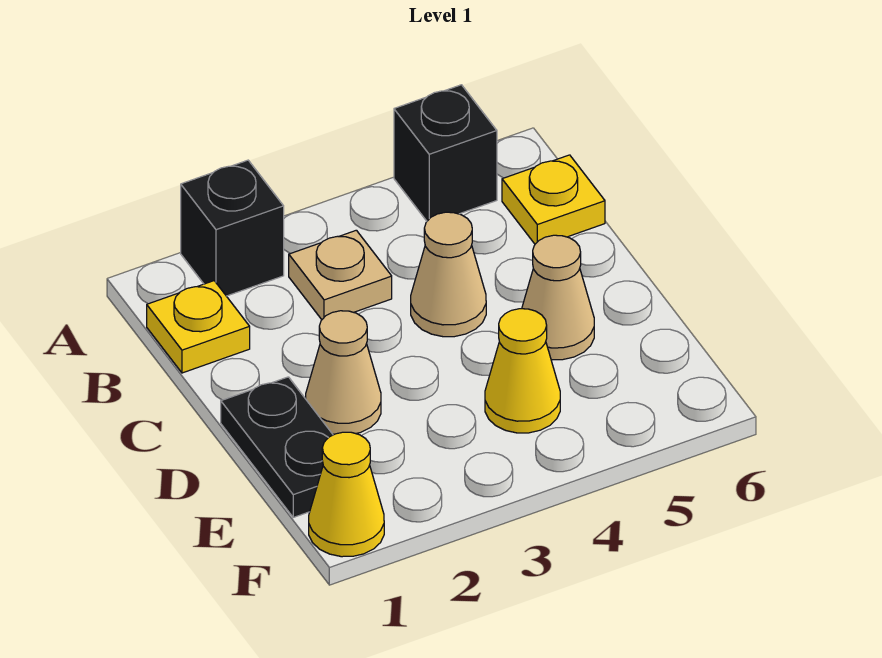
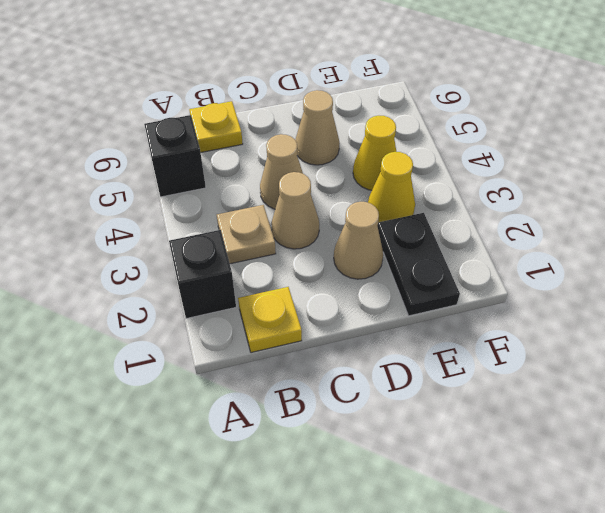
none -> tan 1x1 cone [271,172,319,249]
black 1x2 plate [221,377,333,517] -> black 1x2 plate turned to [377,213,460,316]
yellow 1x1 cone [309,432,384,557] -> yellow 1x1 cone moved to [368,152,415,222]

